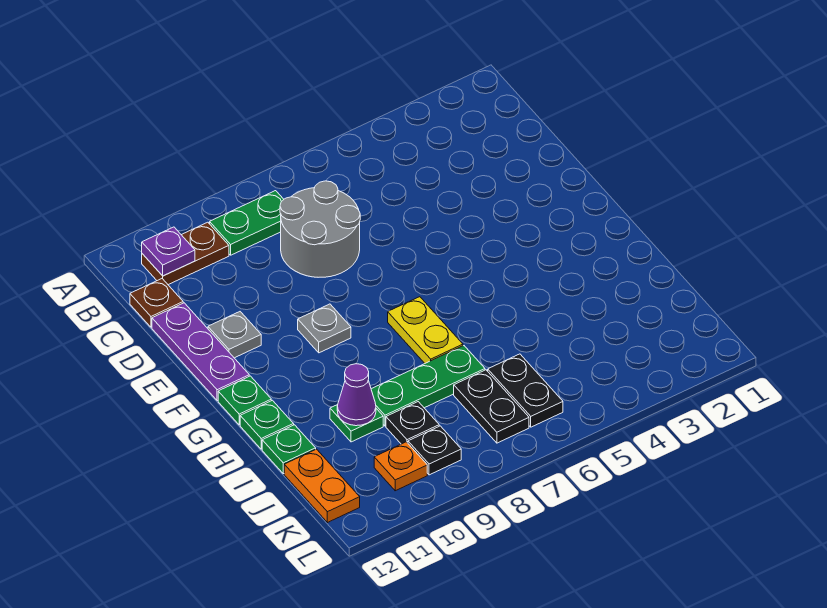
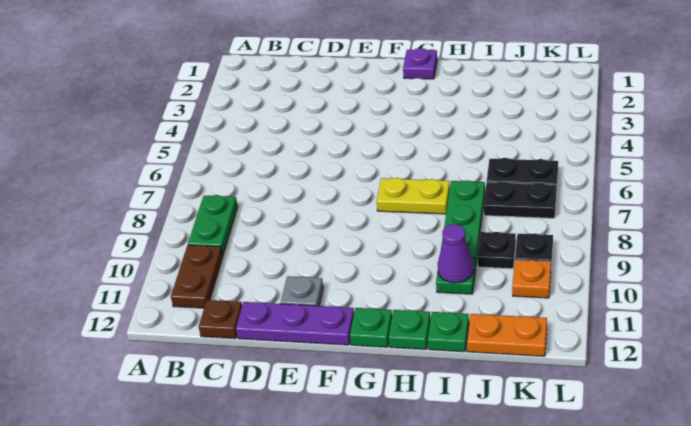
purple 1x1 plate [142,227,195,276] -> purple 1x1 plate moved to [403,48,437,79]
grey 2x2 round brick [280,181,360,277] -> none
grey 1x1 plate [298,304,351,353] -> none

